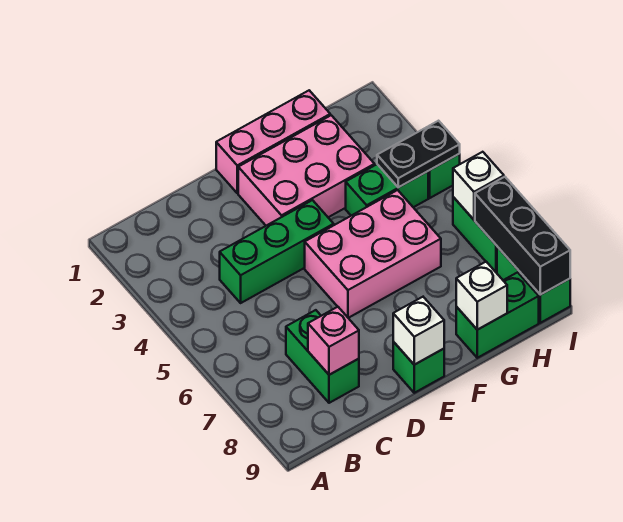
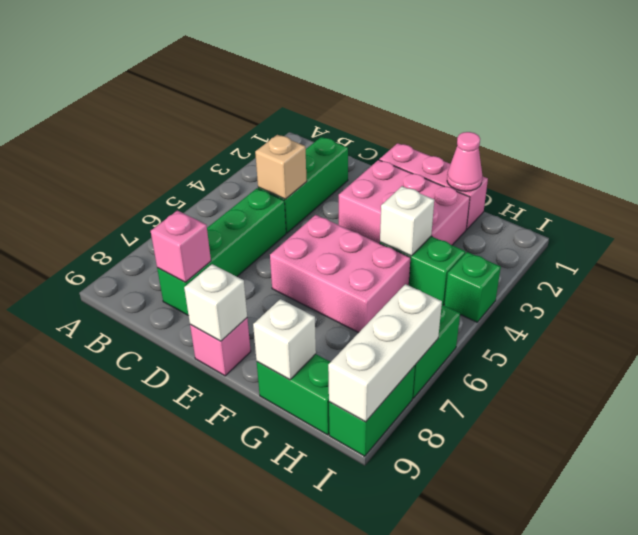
green 1x3 brick [220,200,334,303] -> green 1x3 brick turned to [258,137,348,233]
none -> tan 1x1 brick [255,135,307,199]
green 1x2 brick [286,310,359,403] -> green 1x4 brick [157,188,286,316]
green 1x1 brick [393,342,444,393] -> pink 1x1 brick [190,318,251,376]
none -> pink 1x1 cone [447,132,482,191]
black 1x2 plate [377,121,460,187] -> none
white 1x1 brick [453,152,504,220] -> white 1x1 brick moved to [380,186,434,256]
black 1x3 brick [475,177,570,295] -> white 1x3 brick [328,284,442,422]

